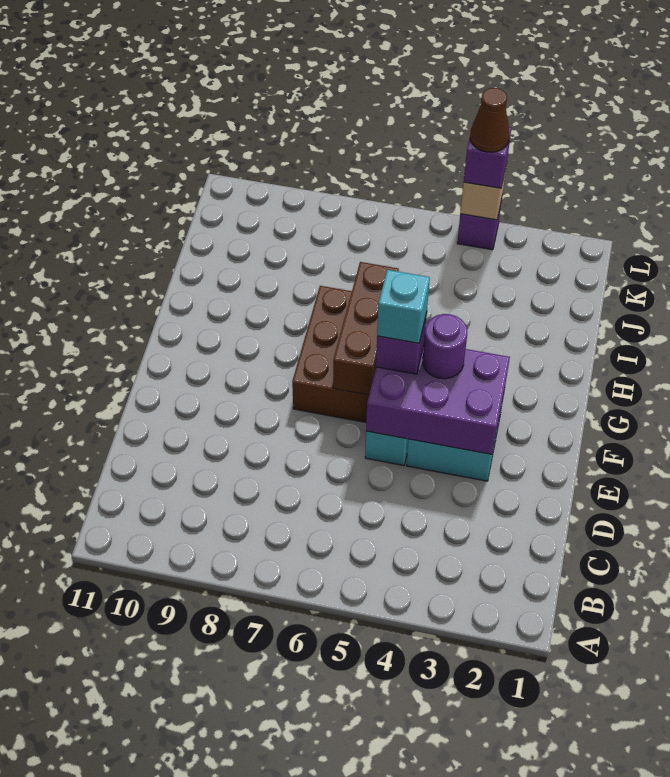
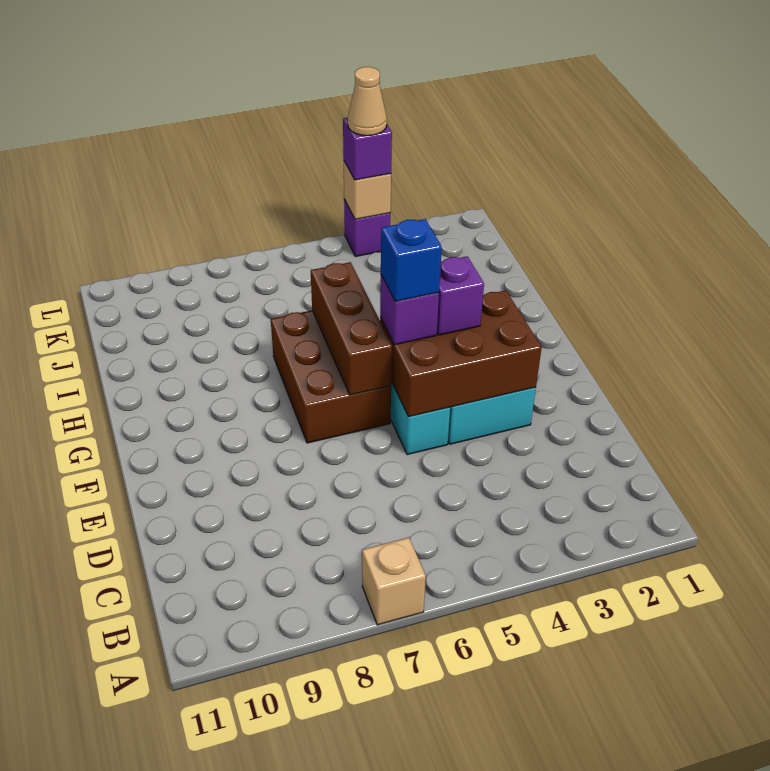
none -> tan 1x1 brick [362,538,426,625]
purple 2x3 brick [366,346,510,454] -> brown 2x3 brick [380,291,542,417]
purple 1x1 round brick [423,314,467,379] -> purple 1x1 brick [437,256,484,335]
cyan 1x1 brick [377,270,430,343] -> blue 1x1 brick [381,219,442,301]
brown 1x1 cone [470,88,509,152] -> tan 1x1 cone [348,67,387,136]

